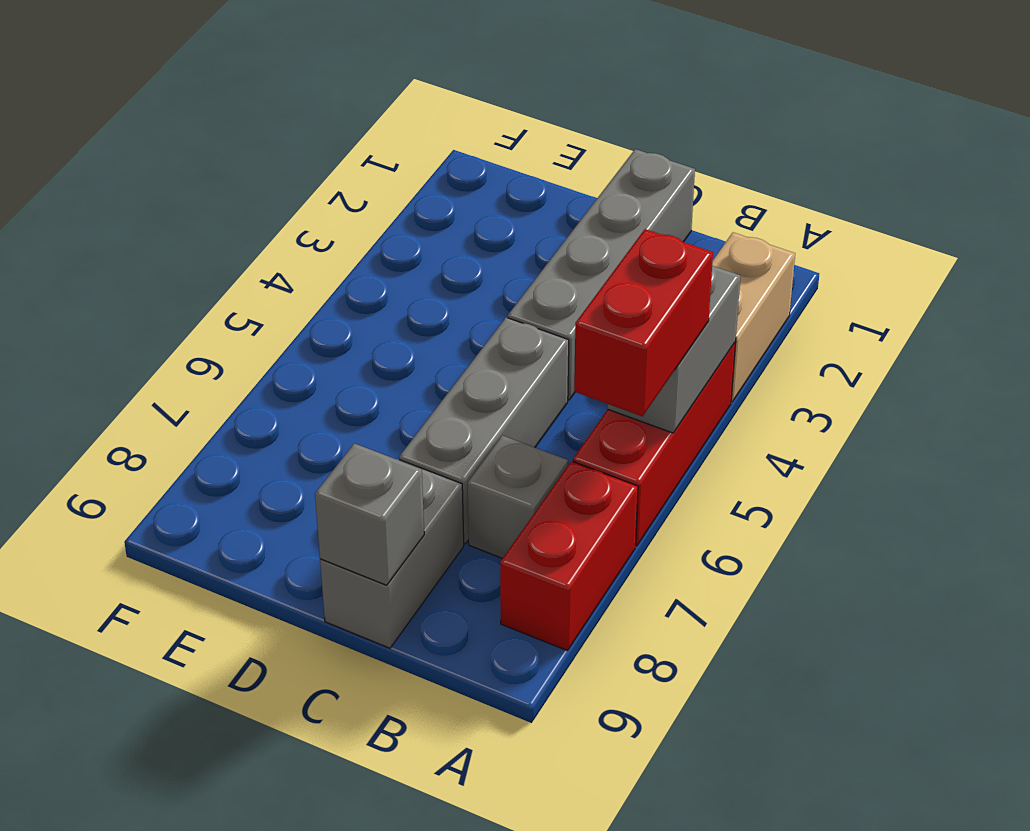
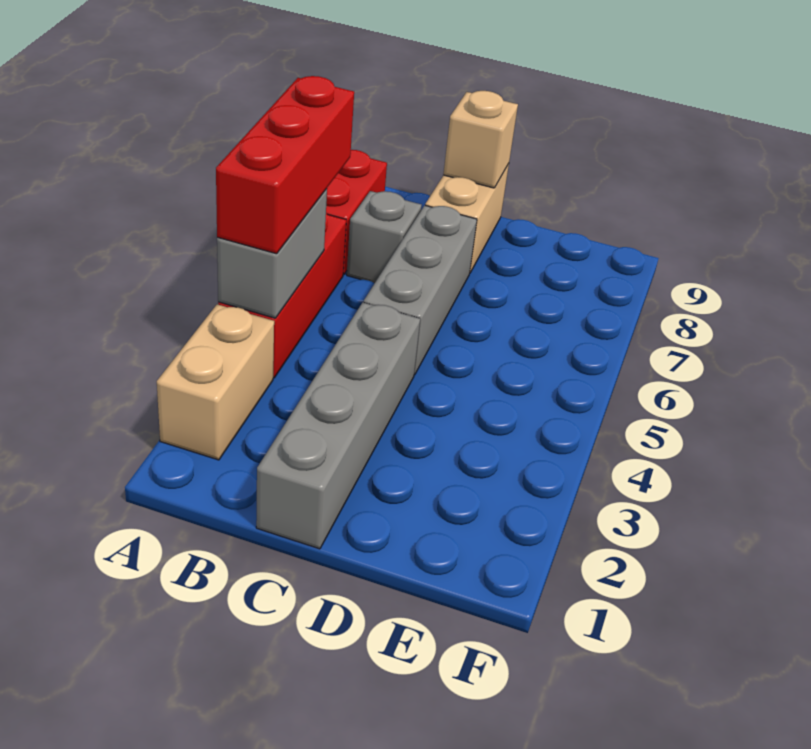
red 1x2 brick [574,229,713,416] -> red 1x3 brick [216,76,354,254]
grey 1x2 brick [320,459,464,648] -> tan 1x2 brick [425,164,509,273]
grey 1x1 brick [315,443,424,585] -> tan 1x1 brick [443,91,518,188]

